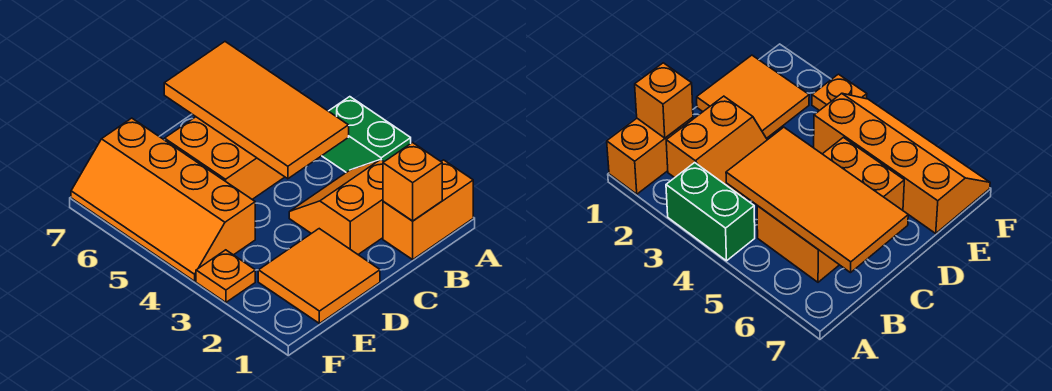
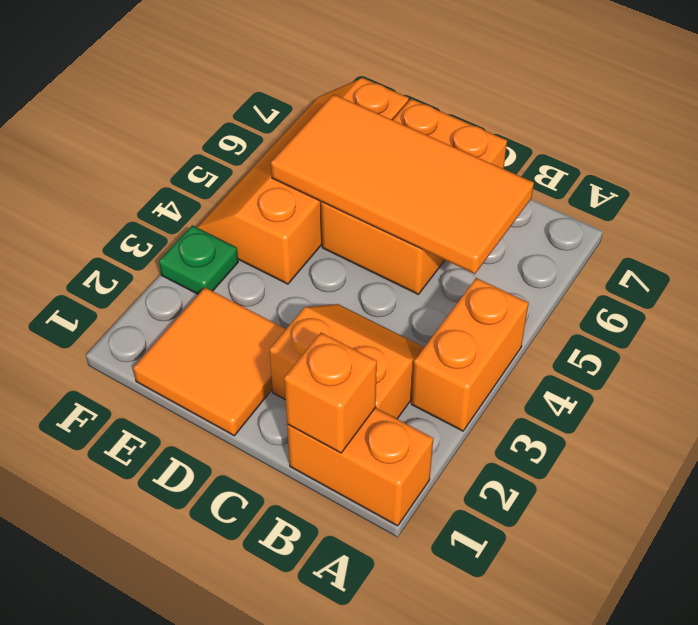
green 1x2 brick [322,97,411,172] -> orange 1x2 brick [411,278,529,431]
orange 2x4 tile [164,42,349,179] -> orange 2x4 tile turned to [271,94,534,274]
orange 2x3 brick [165,117,284,199] -> orange 2x3 brick turned to [321,99,507,294]
orange 1x1 plate [196,250,255,302] -> green 1x1 plate [159,225,238,294]

